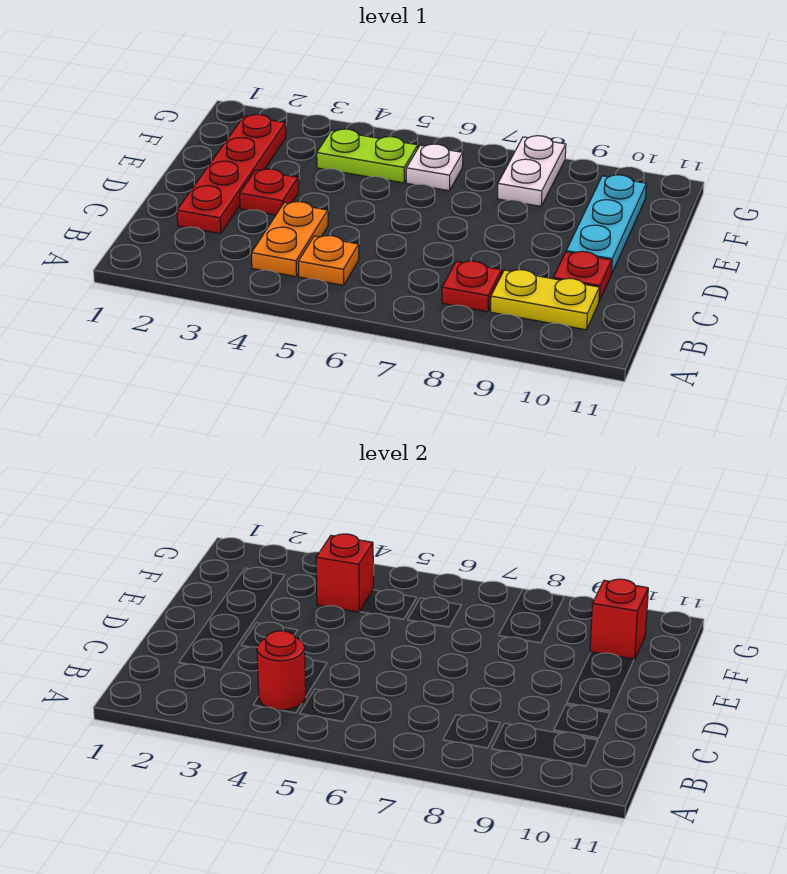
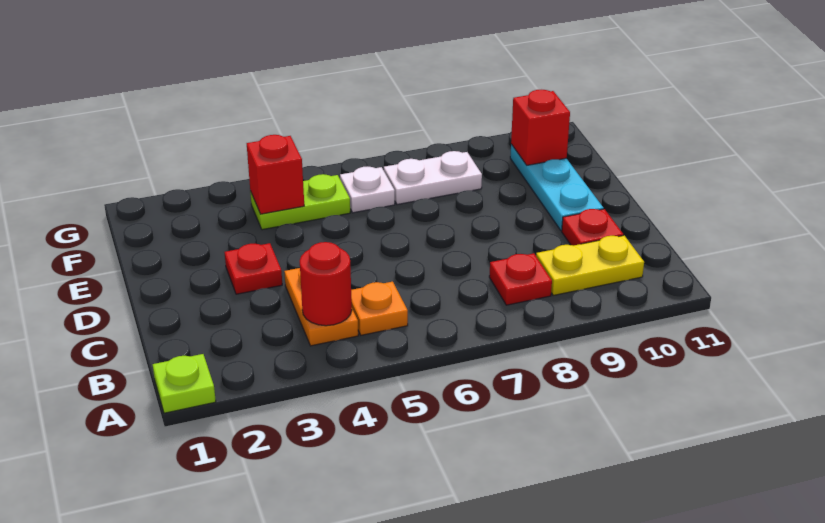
none -> lime 1x1 plate [153,354,216,413]
red 1x4 plate [177,114,286,234] -> none
white 1x2 plate [497,136,566,206] -> white 1x2 plate turned to [384,151,482,205]

